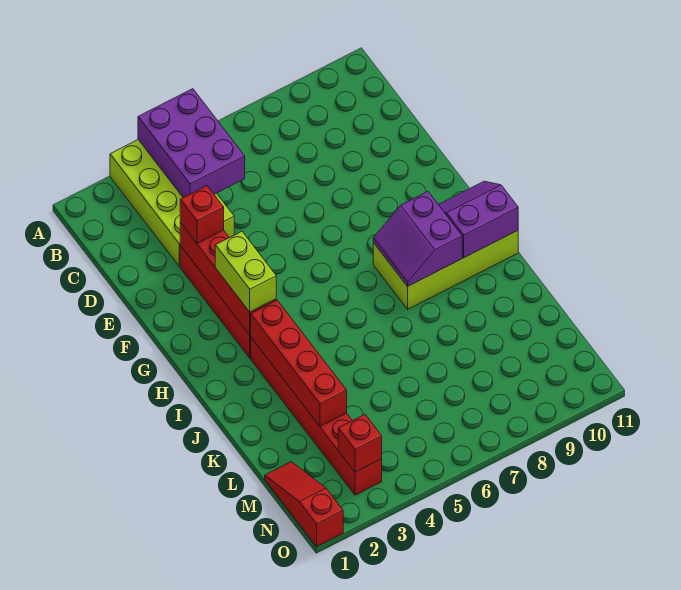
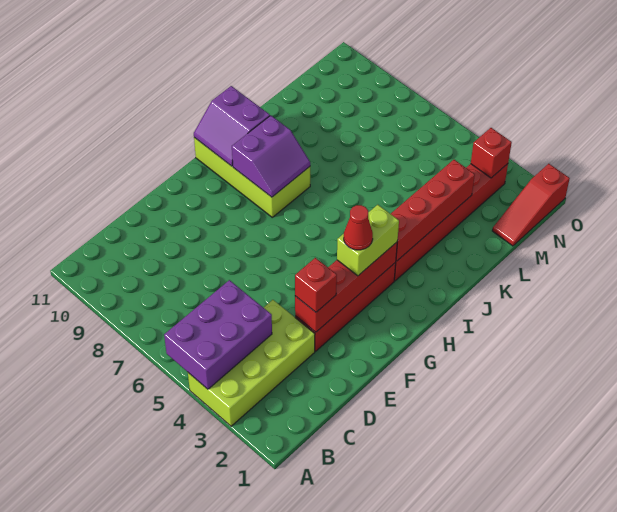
none -> red 1x1 cone [344,205,373,250]

